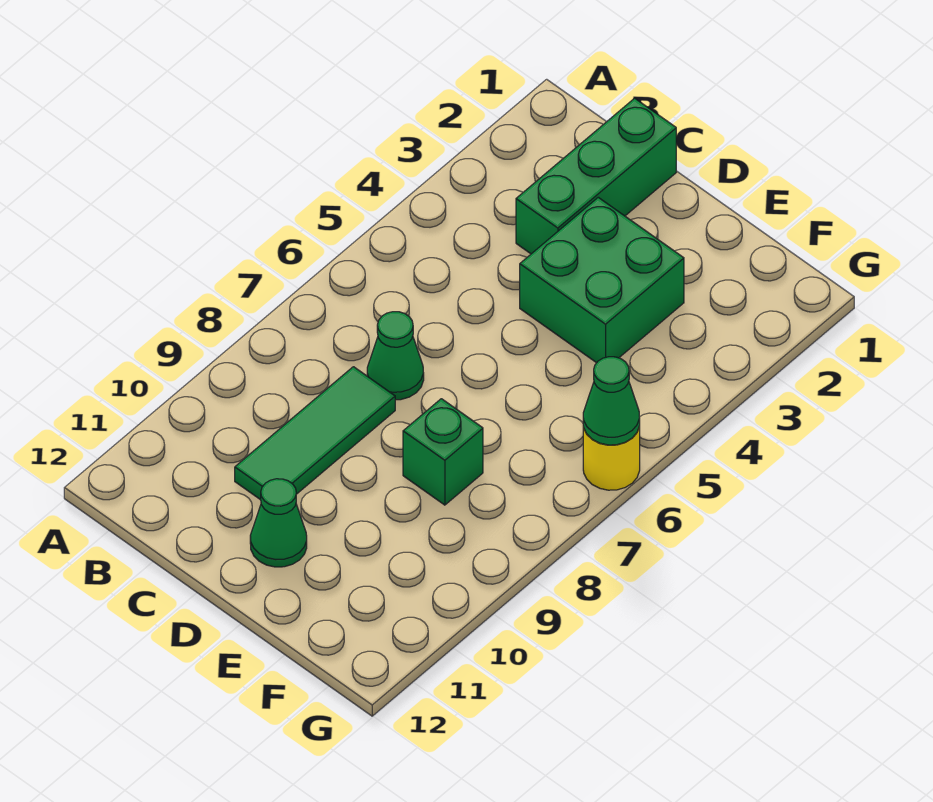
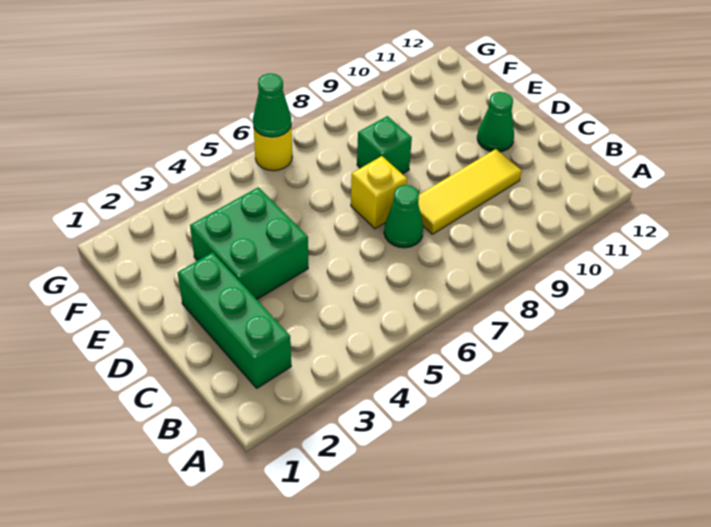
green 1x3 brick [516,98,676,254] -> green 1x3 brick turned to [178,252,291,388]
green 1x3 tile [235,367,395,500] -> yellow 1x3 tile [418,149,522,234]
none -> yellow 1x1 brick [351,156,407,229]

